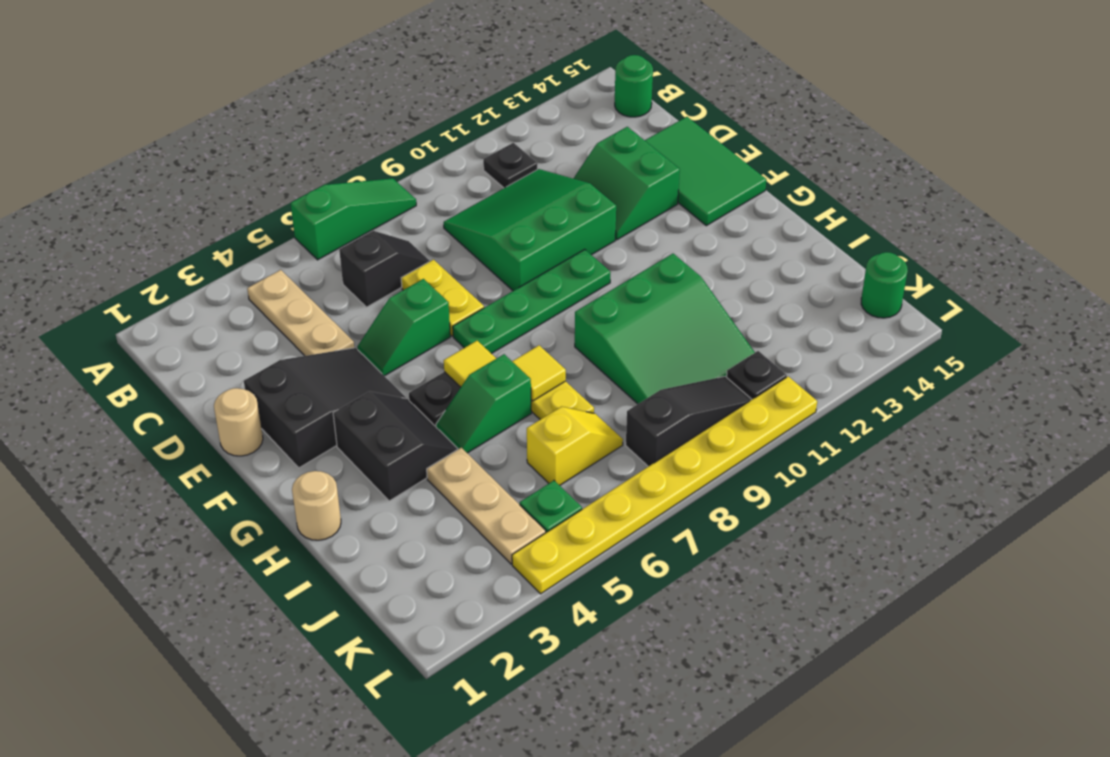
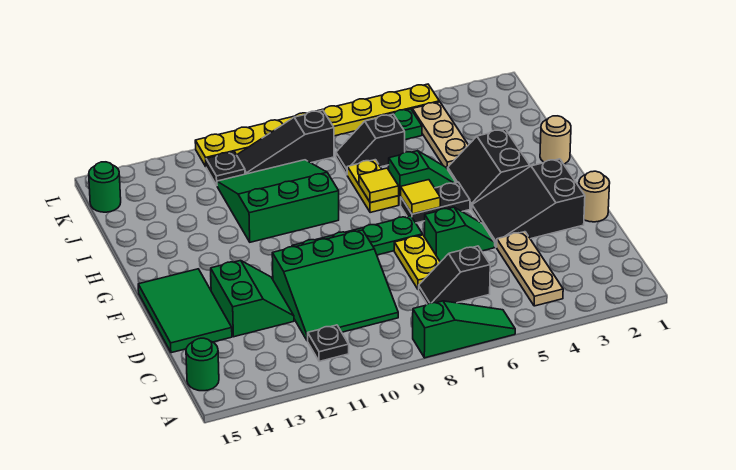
green 1x3 slope [291,178,416,260] -> green 1x3 slope turned to [413,301,515,358]
yellow 1x2 slope [527,406,623,485] -> black 1x2 slope [336,114,405,174]

